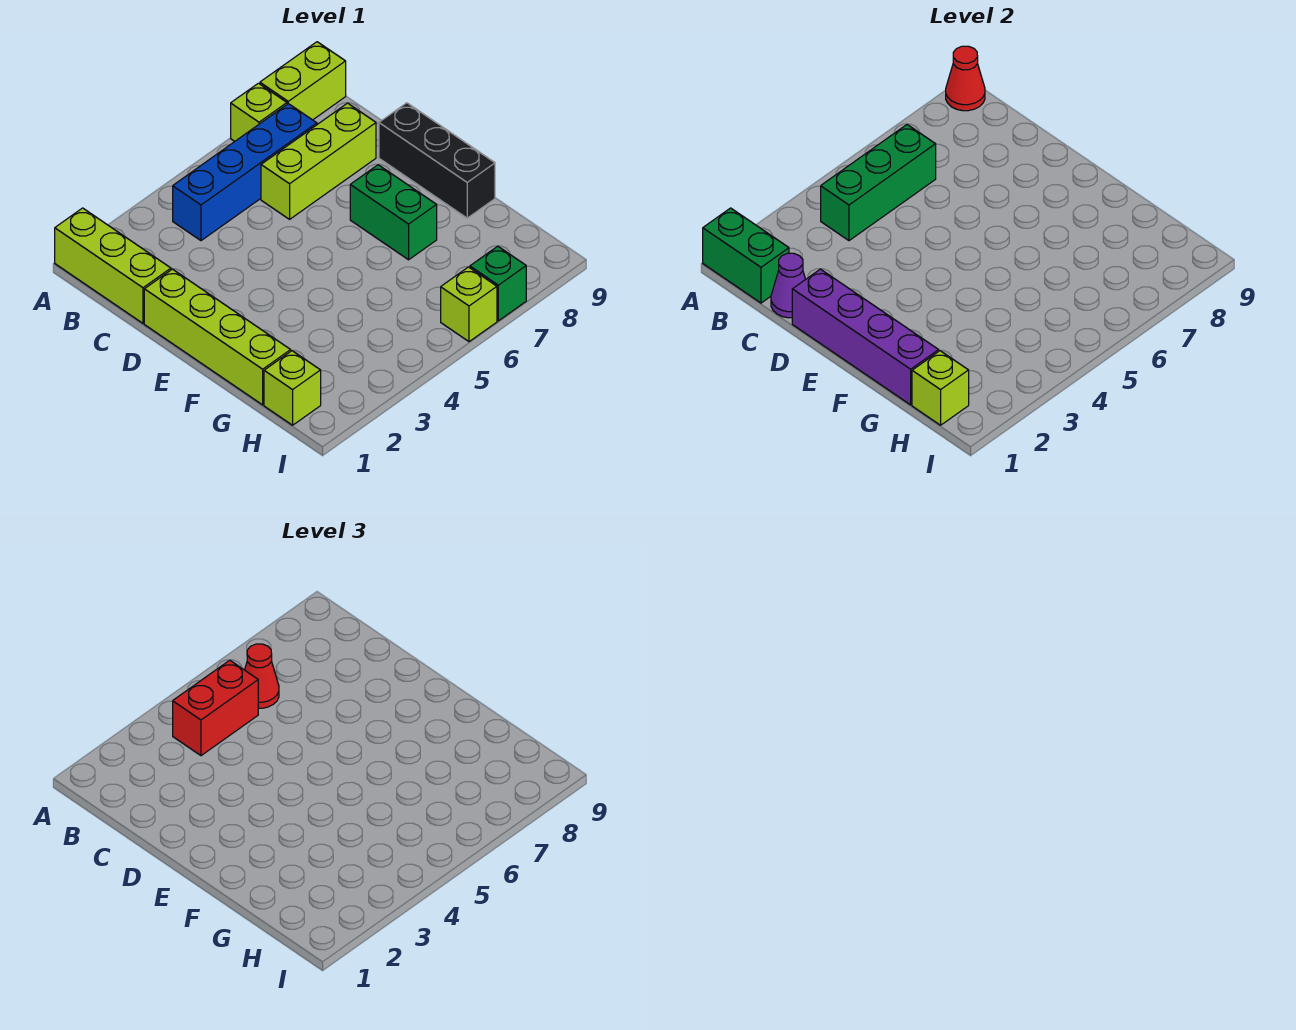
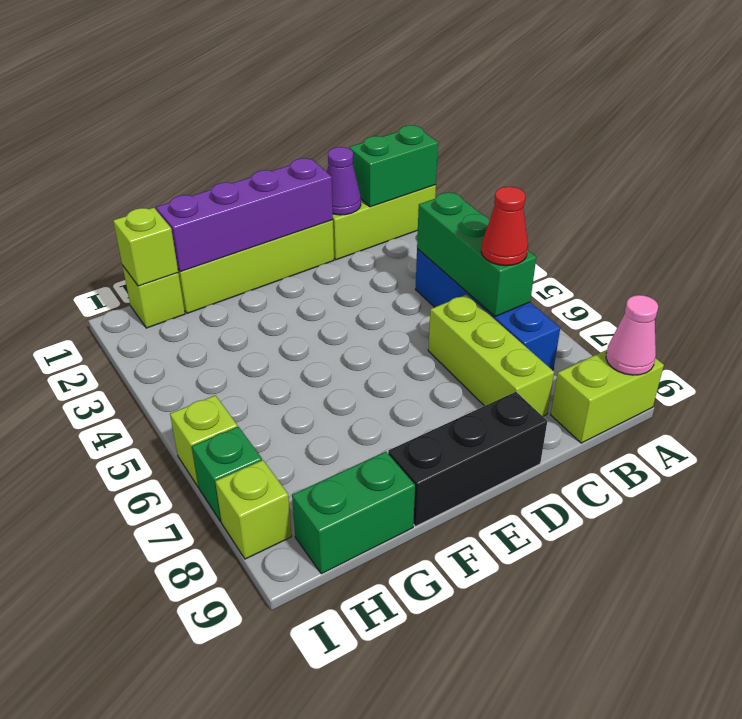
lime 1x1 brick [231,83,287,142] -> lime 1x1 brick moved to [215,460,292,559]
lime 1x2 brick [260,42,346,120] -> lime 1x2 brick turned to [551,350,664,443]
red 1x1 cone [946,46,985,111] -> pink 1x1 cone [606,295,658,375]
red 1x2 brick [173,660,258,756] -> none
green 1x2 brick [350,165,437,260] -> green 1x2 brick moved to [292,452,415,574]

